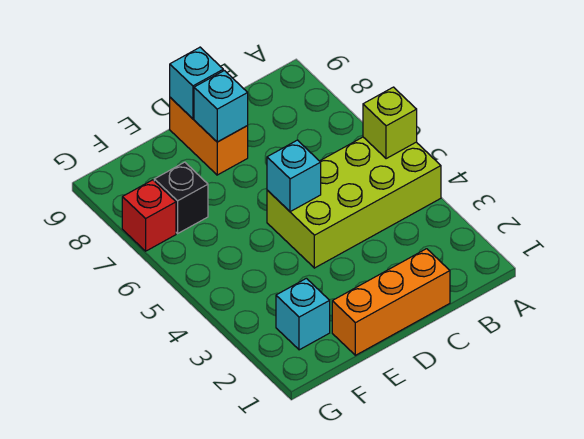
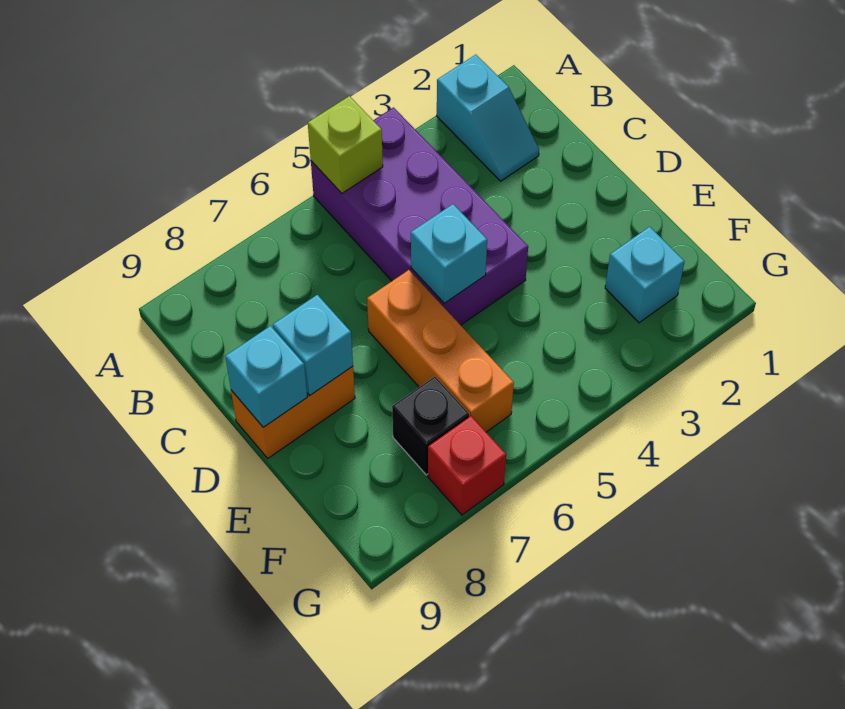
none -> cyan 1x2 slope [437,55,539,181]
lime 2x4 brick [267,137,441,268] -> purple 2x4 brick [311,108,528,325]
orange 1x3 brick [332,249,450,355] -> orange 1x3 brick moved to [367,270,514,432]

